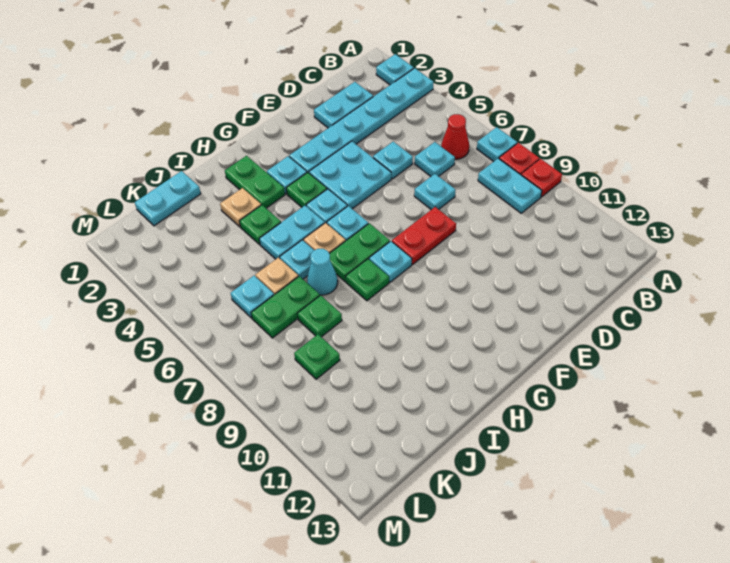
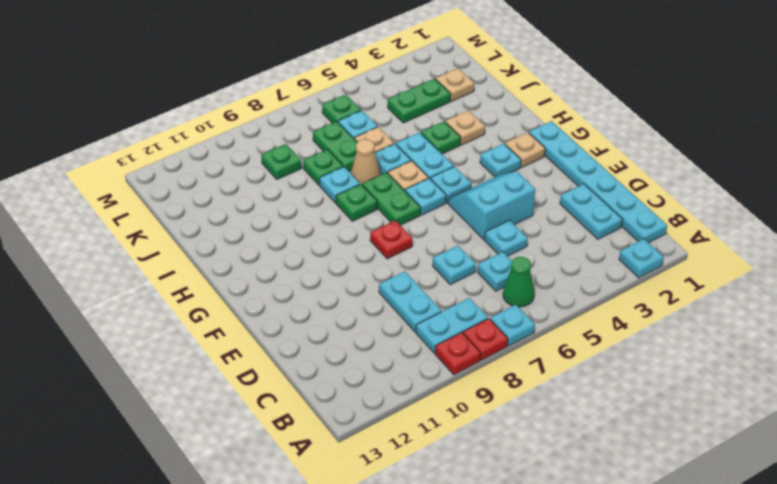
cyan 1x6 plate [289,68,433,173] -> cyan 1x6 plate moved to [529,121,667,243]
red 1x1 cone [441,114,469,159] -> green 1x1 cone [503,257,534,307]
cyan 2x2 plate [309,141,391,209] -> cyan 2x2 slope [448,171,535,239]
red 1x2 plate [392,207,456,264] -> red 1x1 plate [370,220,412,259]
none -> tan 1x1 plate [505,132,545,167]
green 1x1 plate [286,172,327,207] -> green 1x1 plate moved to [322,95,361,123]
cyan 1x1 plate [369,241,412,282] -> cyan 1x1 plate moved to [319,167,360,203]
green 1x2 plate [225,156,285,208] -> green 1x2 plate moved to [388,79,451,123]
cyan 1x1 cone [307,249,338,295] -> tan 1x1 cone [351,139,380,185]
cyan 1x2 plate [135,171,201,226] -> cyan 1x2 plate moved to [379,271,441,332]
none -> tan 1x1 plate [436,68,474,101]

